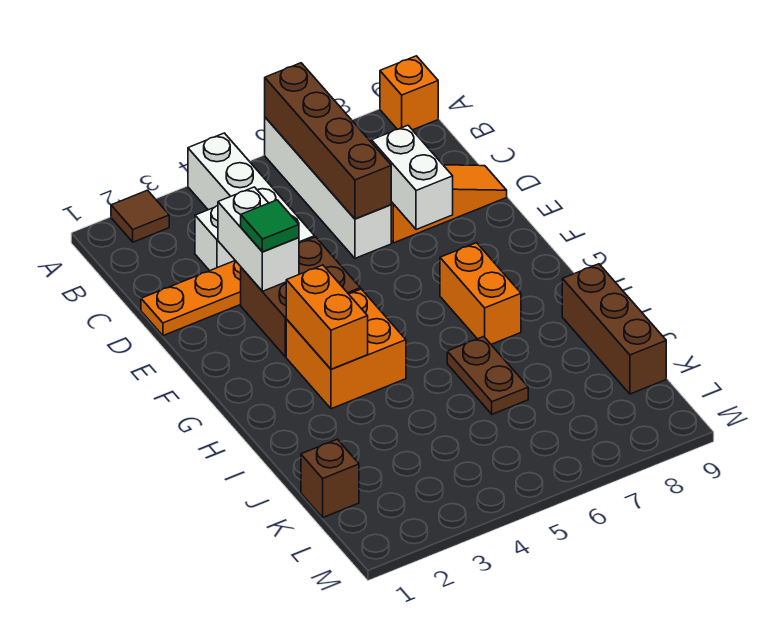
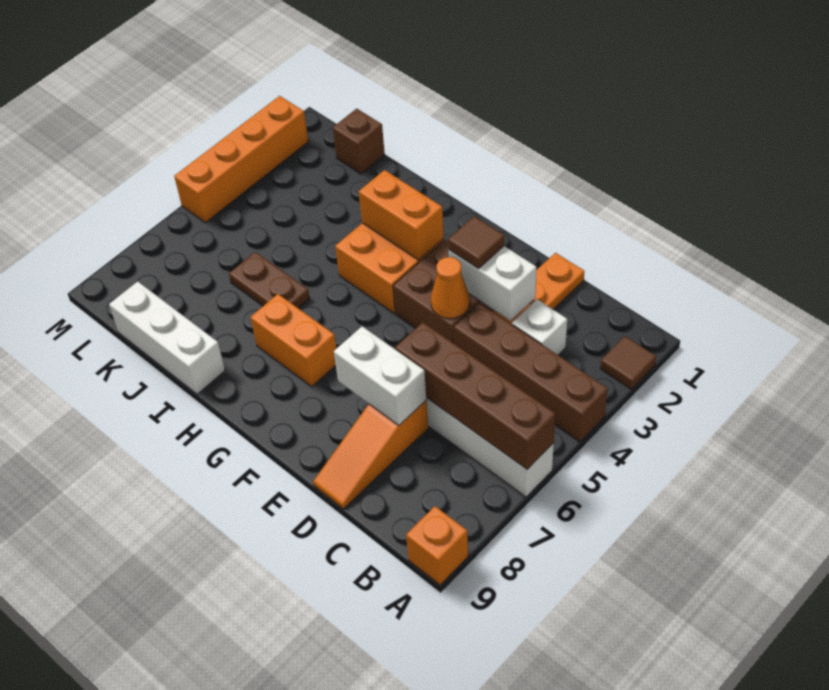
white 1x4 brick [188,133,315,243] -> brown 1x4 brick [454,303,608,442]
green 1x1 tile [241,200,299,252] -> brown 1x1 tile [448,216,504,269]
none -> orange 1x1 cone [431,257,470,319]
brown 1x3 brick [562,264,666,394] -> white 1x3 brick [109,281,225,394]
none -> orange 1x4 brick [174,96,308,223]

